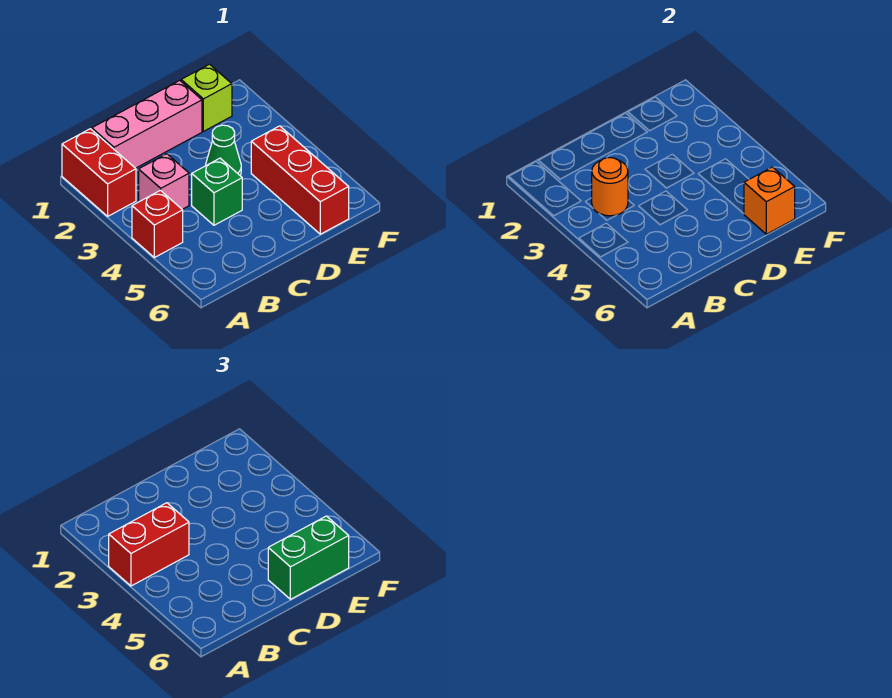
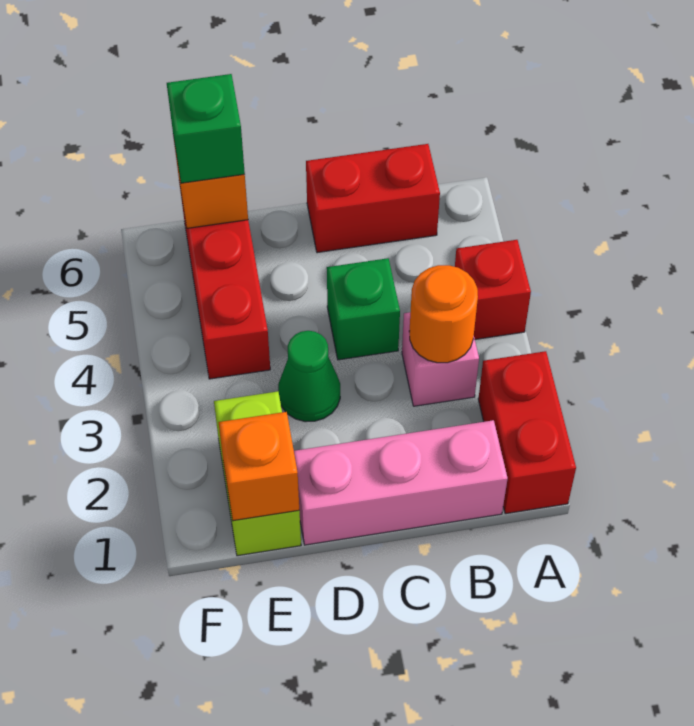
red 1x2 brick [109,503,189,586] -> red 1x2 brick moved to [306,144,440,253]
green 1x2 brick [268,516,349,599] -> green 1x1 brick [167,74,245,183]
lime 1x1 brick [181,64,232,131] -> lime 1x2 brick [214,391,301,556]
none -> orange 1x1 brick [219,412,299,521]

